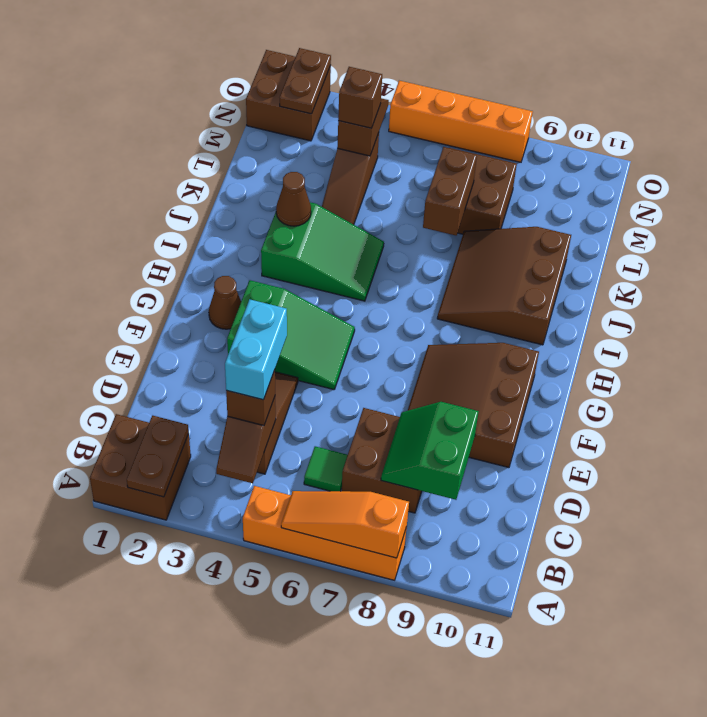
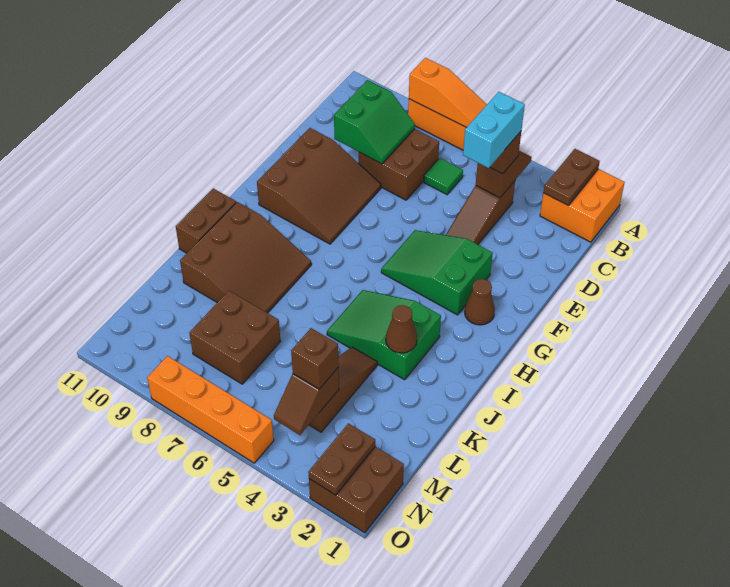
brown 2x2 brick [90,414,191,520] -> orange 2x2 brick [540,169,625,242]
brown 1x2 brick [423,147,477,235] -> brown 1x2 brick moved to [176,188,236,253]

